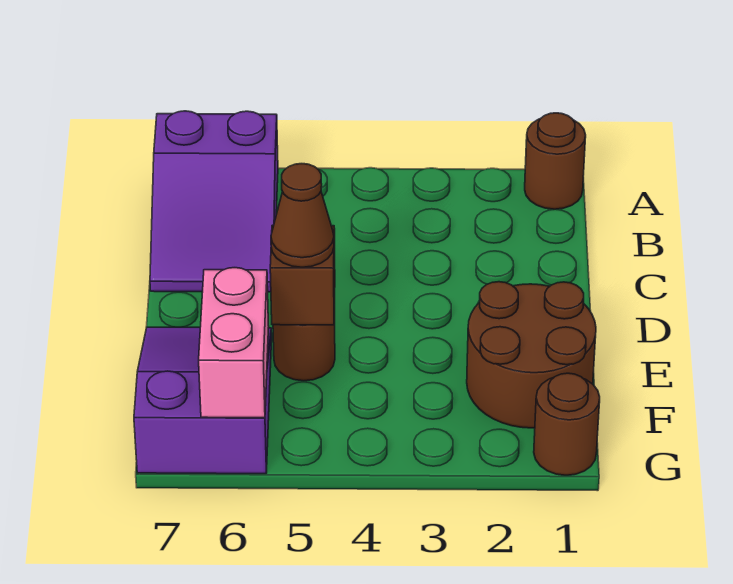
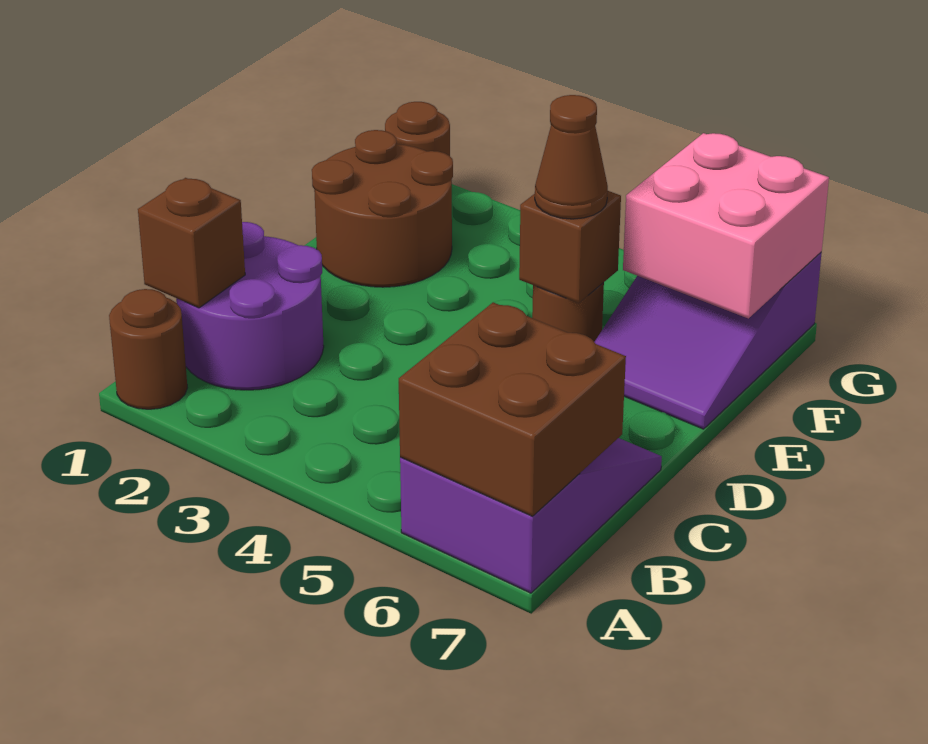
none -> brown 2x2 brick [398,302,626,516]
none -> purple 2x2 round brick [176,222,324,390]
none -> brown 1x1 brick [138,178,245,308]
pink 1x2 brick [199,268,269,418] -> pink 2x2 brick [623,133,829,319]

